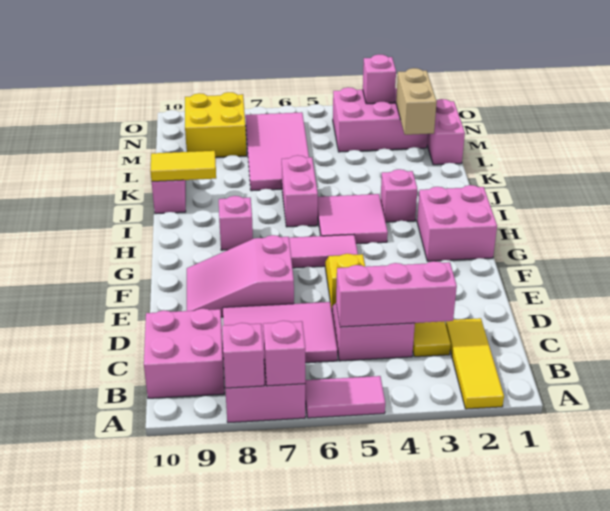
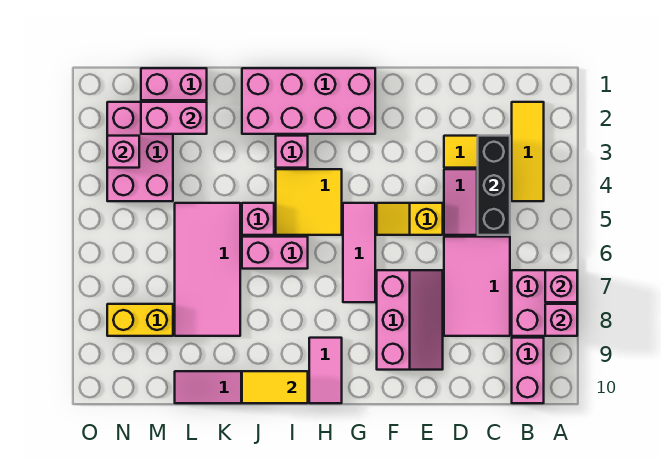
yellow 1x3 tile [446,318,504,409] -> yellow 1x3 tile turned to [512,102,544,201]
pink 1x2 tile [305,376,385,418] -> pink 1x2 tile moved to [309,338,342,403]
pink 2x2 brick [144,309,224,398] -> pink 1x2 brick [512,338,544,403]
pink 1x3 brick [336,261,457,327] -> black 1x3 brick [478,136,510,235]
pink 2x3 slope [187,235,294,317] -> pink 2x3 slope turned to [377,270,443,370]
pink 2x2 brick [417,185,497,261] -> pink 2x4 brick [242,68,375,134]
pink 2x2 tile [318,194,388,244] -> yellow 2x2 tile [276,169,342,235]
pink 1x1 brick [219,196,253,250] -> pink 1x1 brick moved to [242,203,274,235]
yellow 1x2 tile [150,151,216,181] -> yellow 1x2 tile turned to [242,371,308,403]
pink 2x4 tile [245,112,309,191] -> pink 2x4 tile turned to [175,203,240,336]
tan 1x2 brick [396,68,437,135] -> pink 1x2 brick [141,102,207,134]
yellow 2x2 brick [185,92,247,157] -> yellow 1x2 brick [107,304,173,336]

